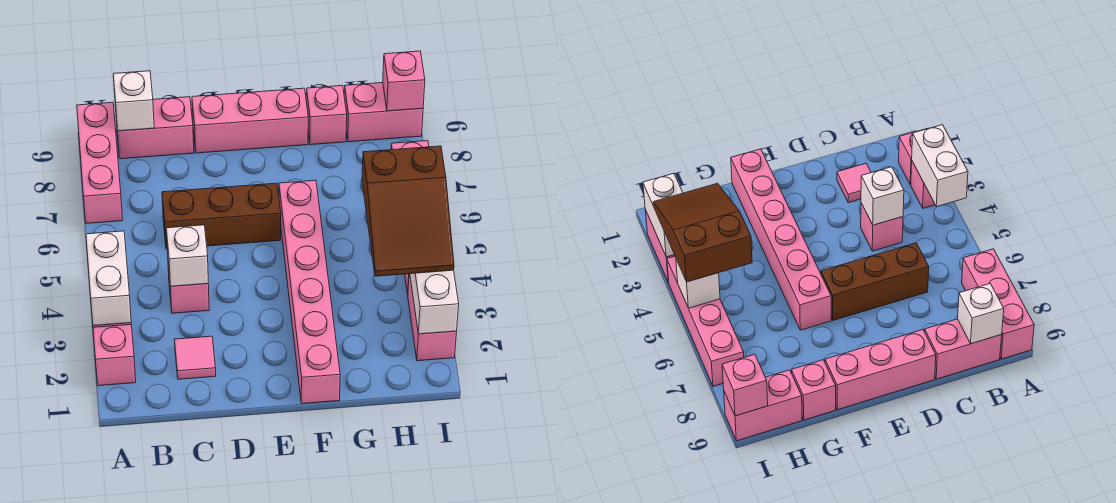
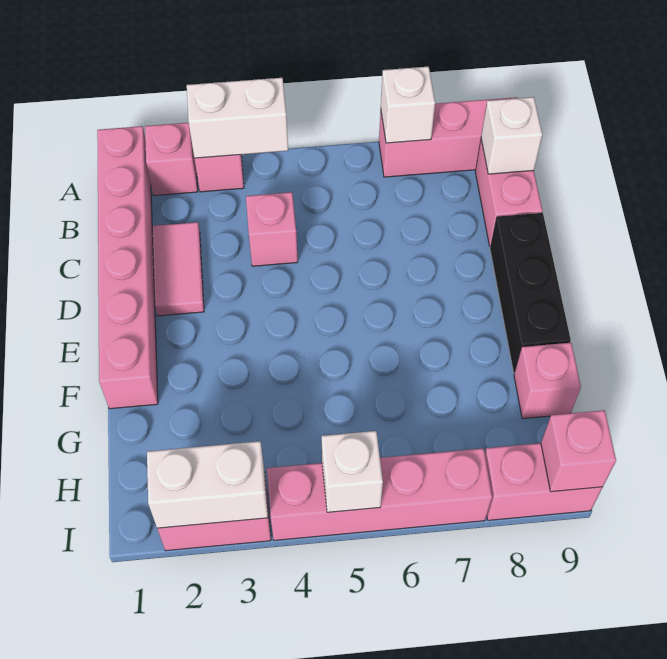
pink 1x1 tile [174,336,216,379] -> pink 1x2 tile [152,222,204,316]
white 1x1 brick [166,225,208,286] -> white 1x1 brick moved to [381,67,435,143]
brown 1x3 brick [162,183,281,249] -> none
pink 1x3 brick [192,88,308,153] -> black 1x3 brick [490,213,571,373]
pink 1x6 brick [279,180,340,404] -> pink 1x6 brick turned to [97,126,158,409]
brown 2x3 slope [362,146,454,276] -> none
pink 1x2 brick [344,83,423,142] -> pink 1x2 brick turned to [485,443,603,520]

